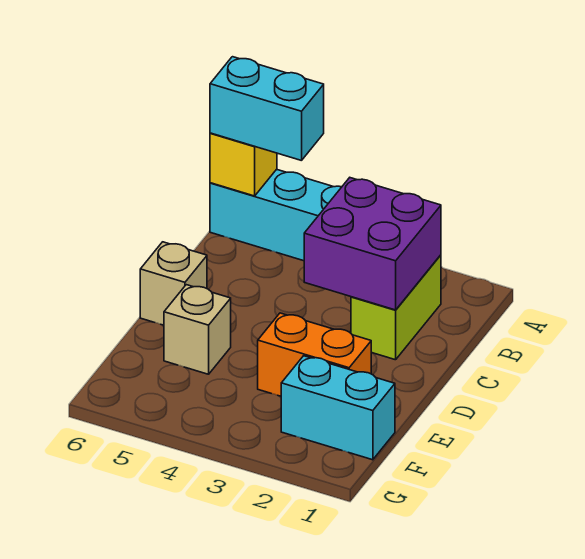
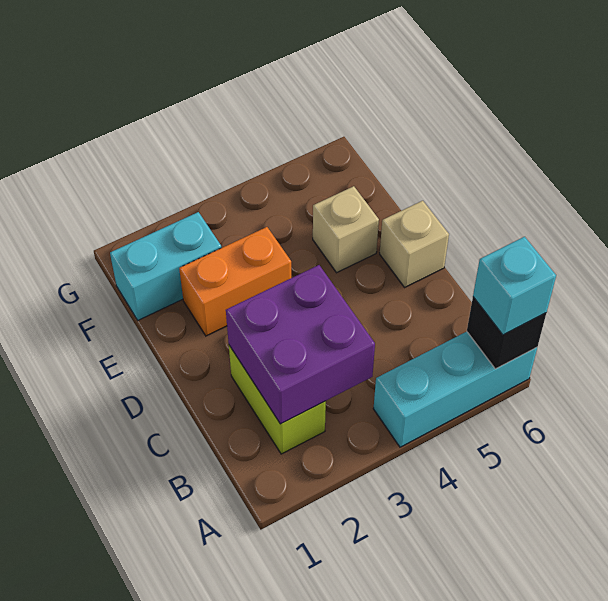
cyan 1x2 brick [210,57,324,161] -> cyan 1x1 brick [473,237,556,335]
yellow 1x1 brick [210,133,277,196] -> black 1x1 brick [467,297,546,369]

